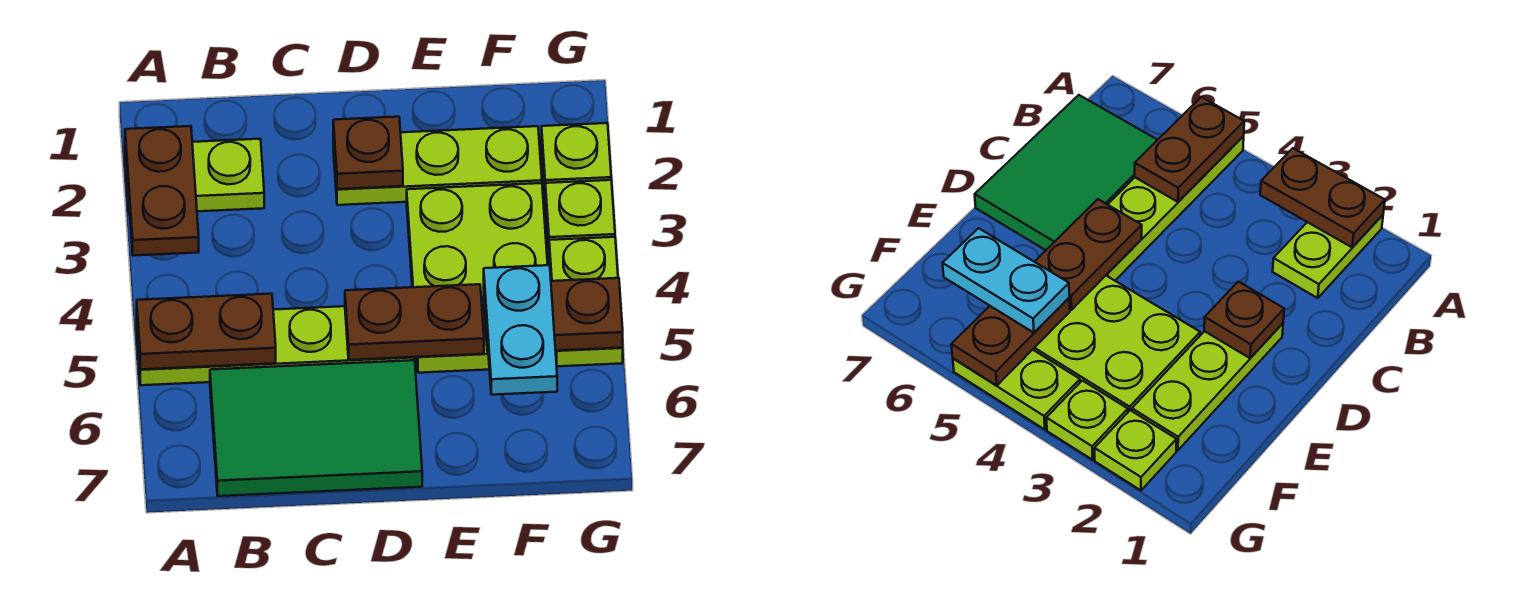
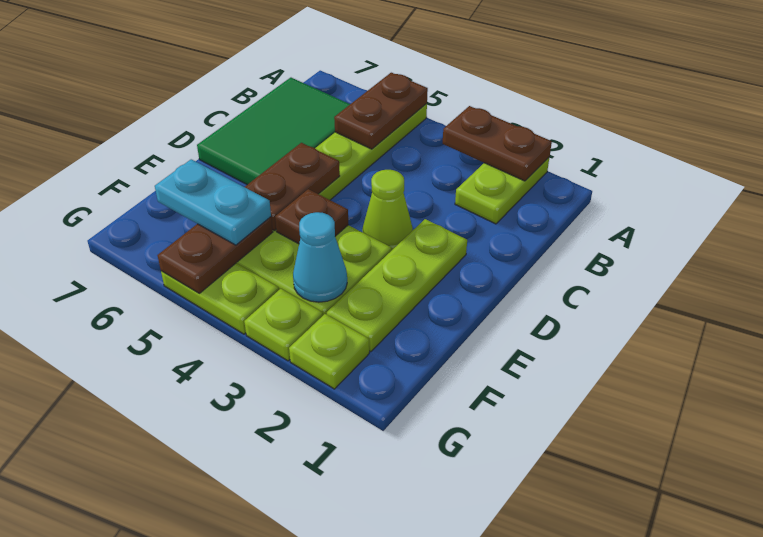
brown 1x1 plate [333,117,403,189] -> brown 1x1 plate moved to [275,189,348,244]
none -> lime 1x1 cone [362,170,413,250]
none -> cyan 1x1 cone [293,212,347,302]

